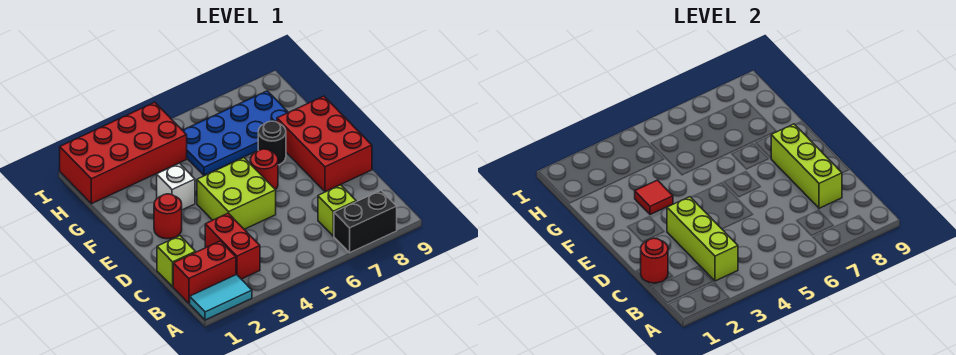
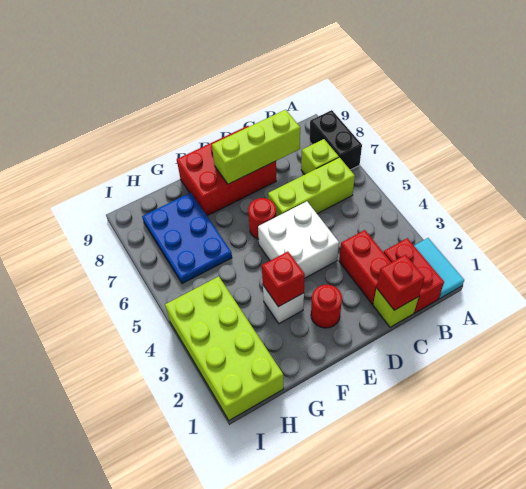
red 1x2 brick [205,213,260,279] -> red 1x2 brick turned to [339,230,391,304]
lime 1x3 brick [667,197,738,281] -> lime 1x3 brick moved to [268,157,355,217]
red 1x1 round brick [641,238,668,283] -> red 1x1 brick [376,255,424,310]
lime 2x2 brick [197,157,276,229] -> white 2x2 brick [258,201,339,278]
red 1x1 tile [635,180,673,214] -> red 1x1 brick [262,252,305,307]
black 1x1 round brick [258,121,286,165] -> none
blue 2x4 plate [183,91,288,176] -> blue 2x3 plate [142,193,232,284]
red 2x4 brick [60,102,187,204] -> lime 2x4 brick [165,276,284,420]

